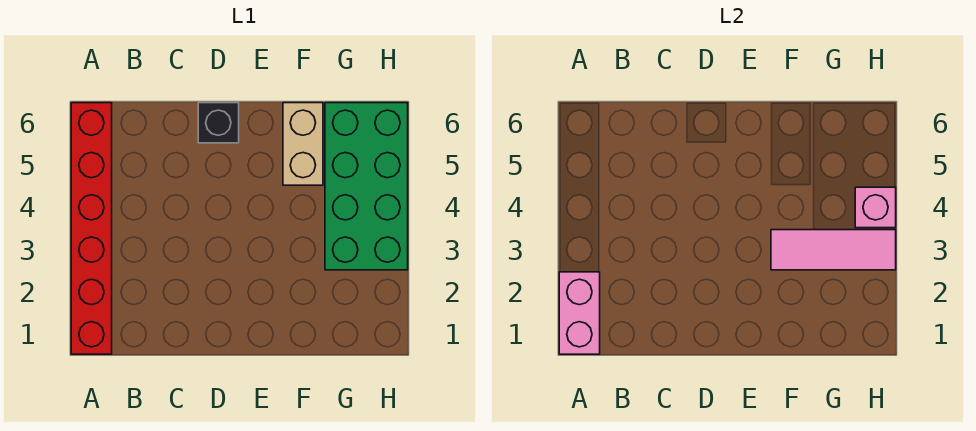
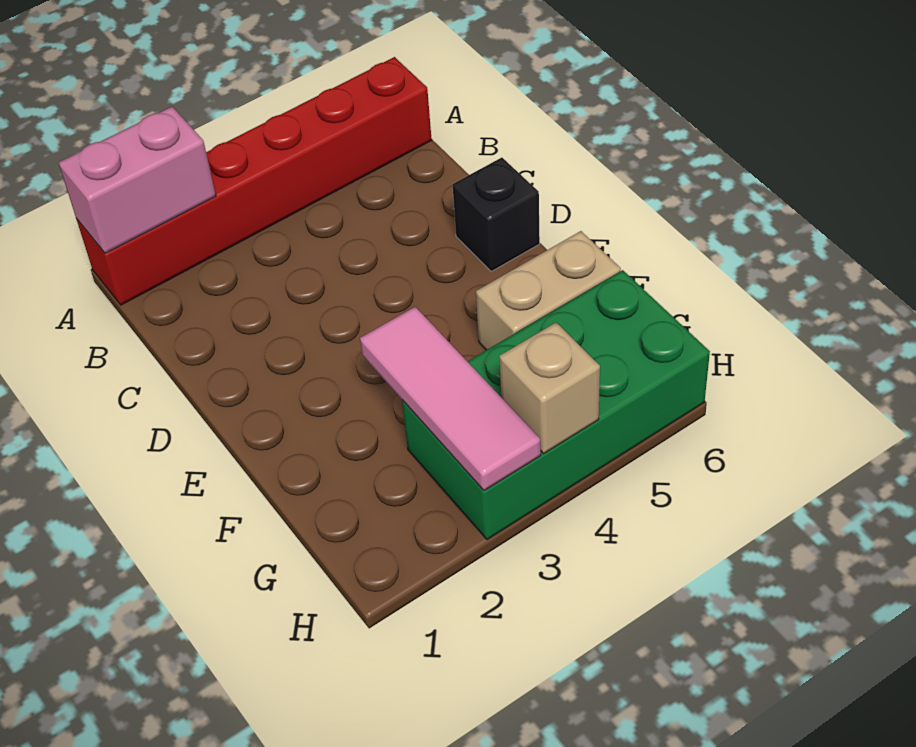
pink 1x1 brick [855,187,896,228] -> tan 1x1 brick [499,323,600,454]

